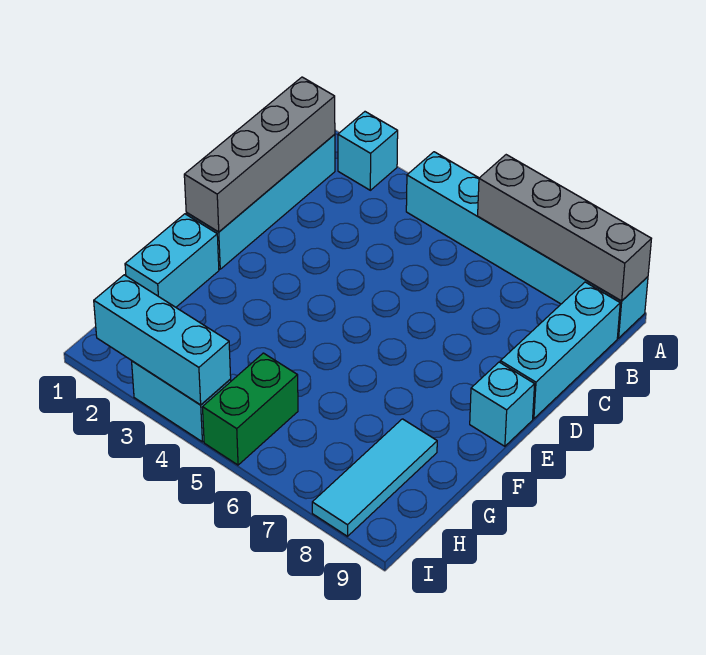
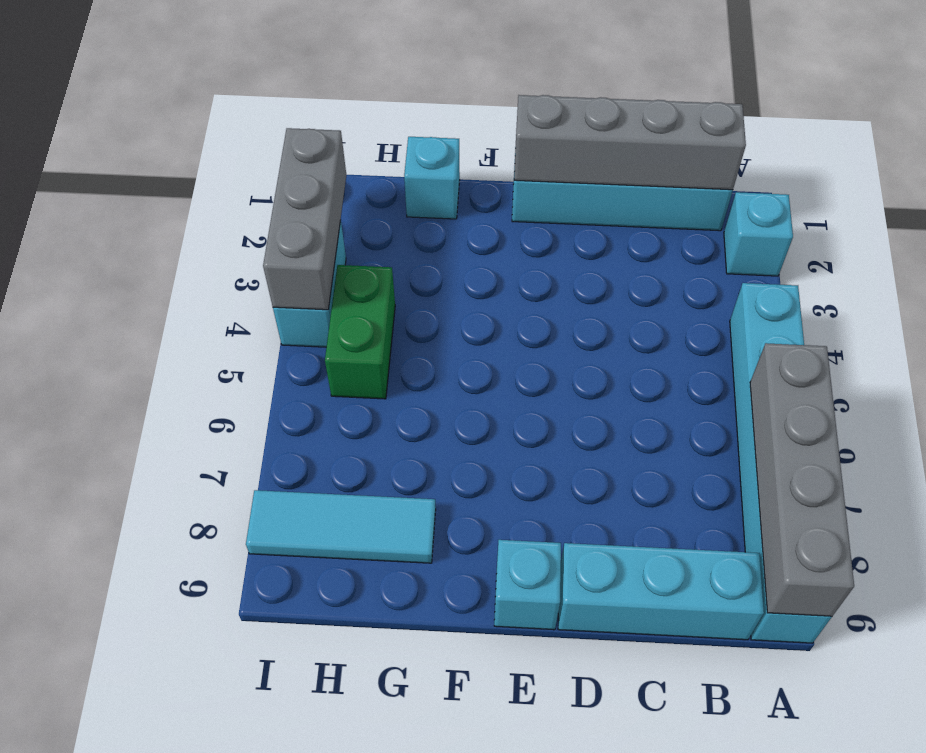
cyan 1x2 brick [125,214,219,307] -> cyan 1x1 brick [404,137,460,219]
green 1x2 brick [203,353,298,465] -> green 1x2 brick turned to [325,265,395,399]
cyan 1x3 brick [94,275,231,405] -> grey 1x3 brick [263,128,346,310]

